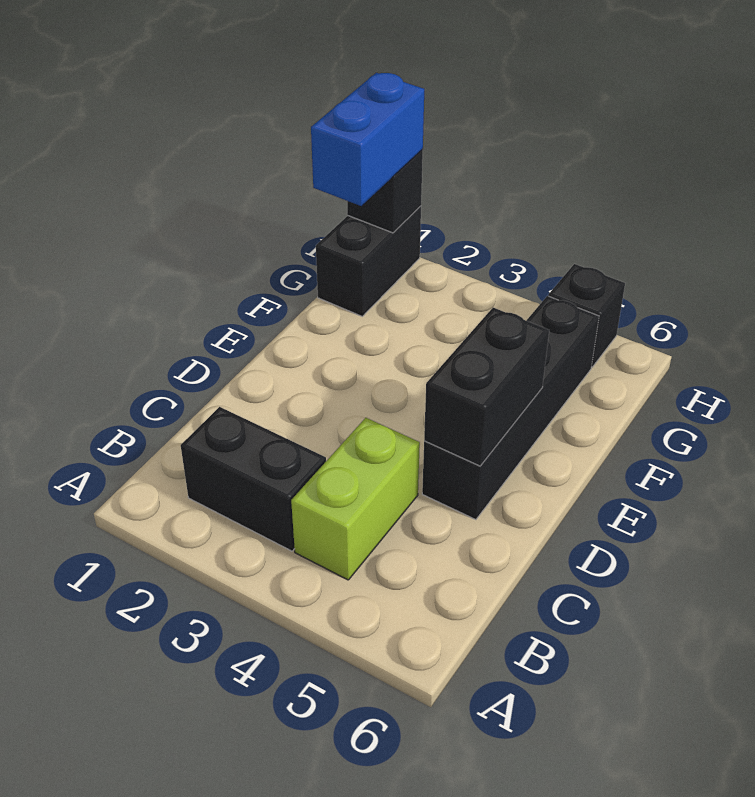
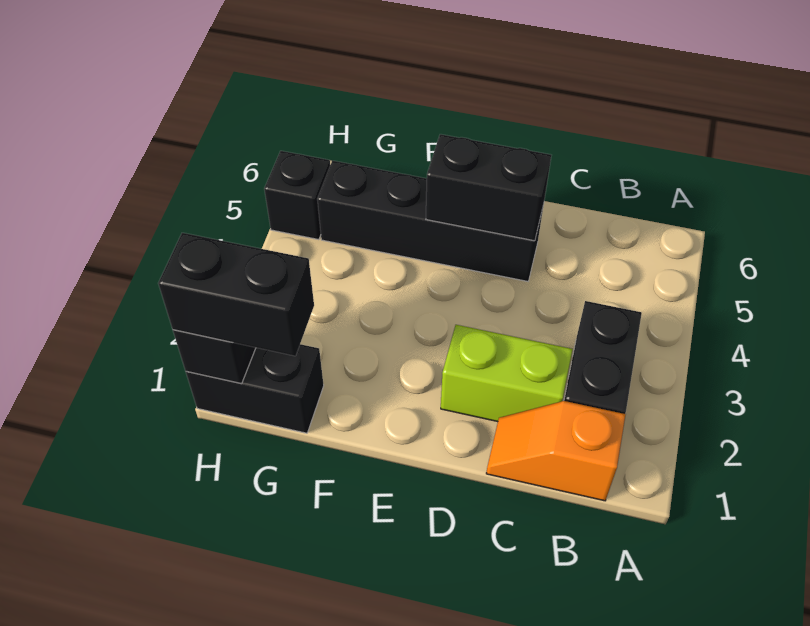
none -> orange 1x2 slope [486,401,626,501]
lime 1x2 brick [291,418,420,580] -> lime 1x2 brick moved to [441,325,572,422]
blue 1x2 brick [311,73,424,206] -> black 1x2 brick [158,233,314,356]

